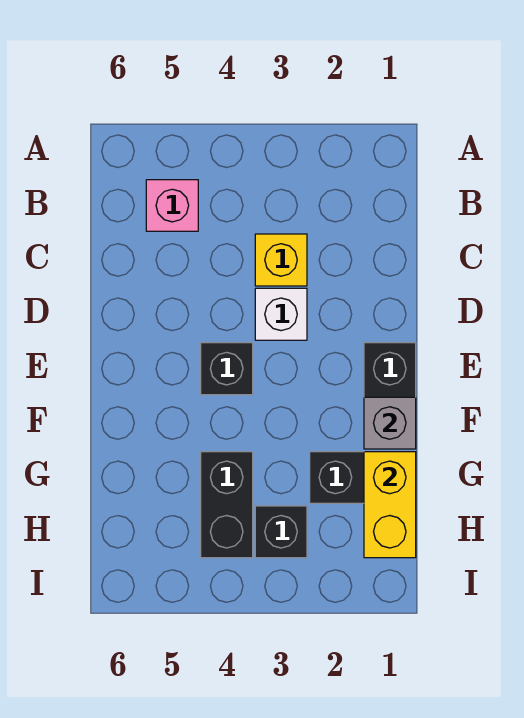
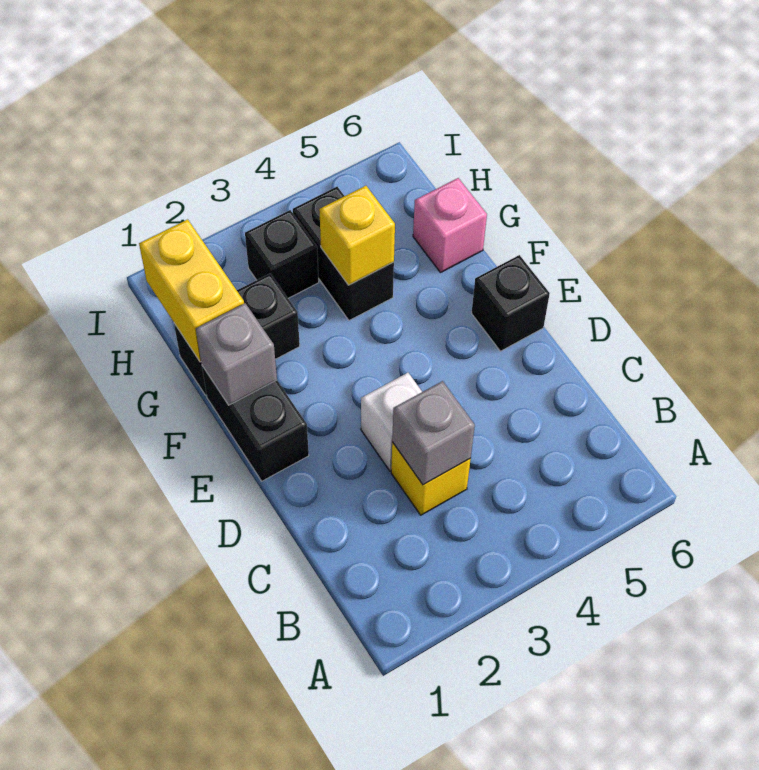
pink 1x1 brick [146,180,198,231] -> pink 1x1 brick moved to [413,178,487,272]
none -> grey 1x1 brick [392,381,475,485]
black 1x1 brick [201,343,253,395] -> black 1x1 brick moved to [471,255,550,351]
none -> yellow 1x1 brick [319,186,395,285]

